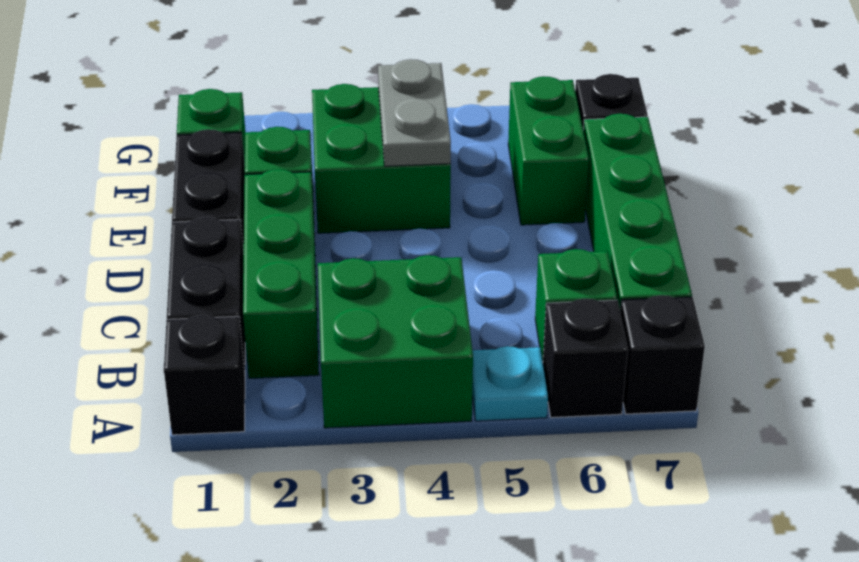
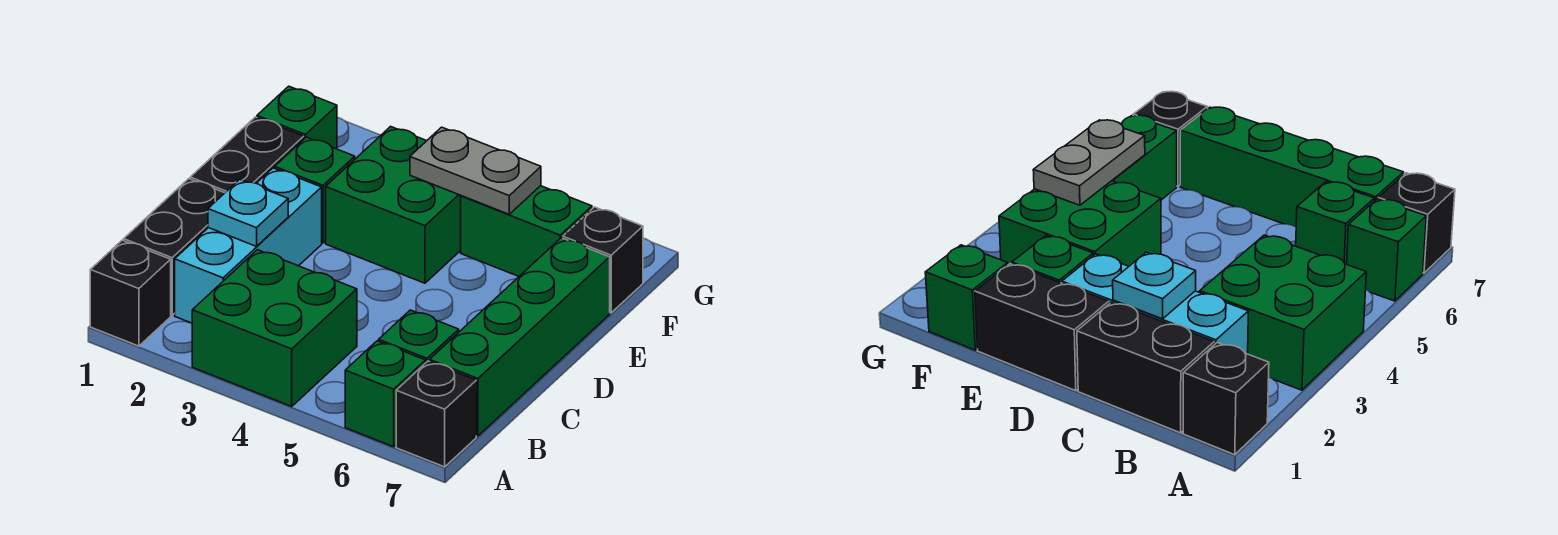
cyan 1x1 plate [472,346,548,421] -> cyan 1x1 plate moved to [208,179,288,246]
black 1x1 brick [543,299,628,418] -> green 1x1 brick [345,341,425,447]
green 1x3 brick [243,169,319,378] -> cyan 1x3 brick [175,168,322,323]
grey 1x2 plate [378,59,451,166] -> grey 1x2 plate turned to [410,127,541,214]
green 1x2 brick [508,76,589,225] -> green 1x2 brick turned to [461,186,592,276]

